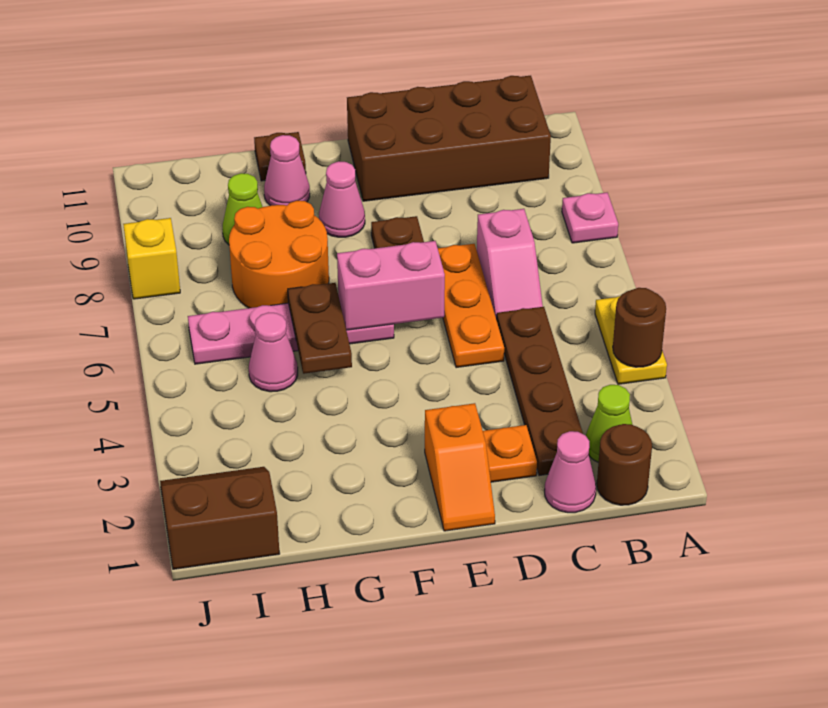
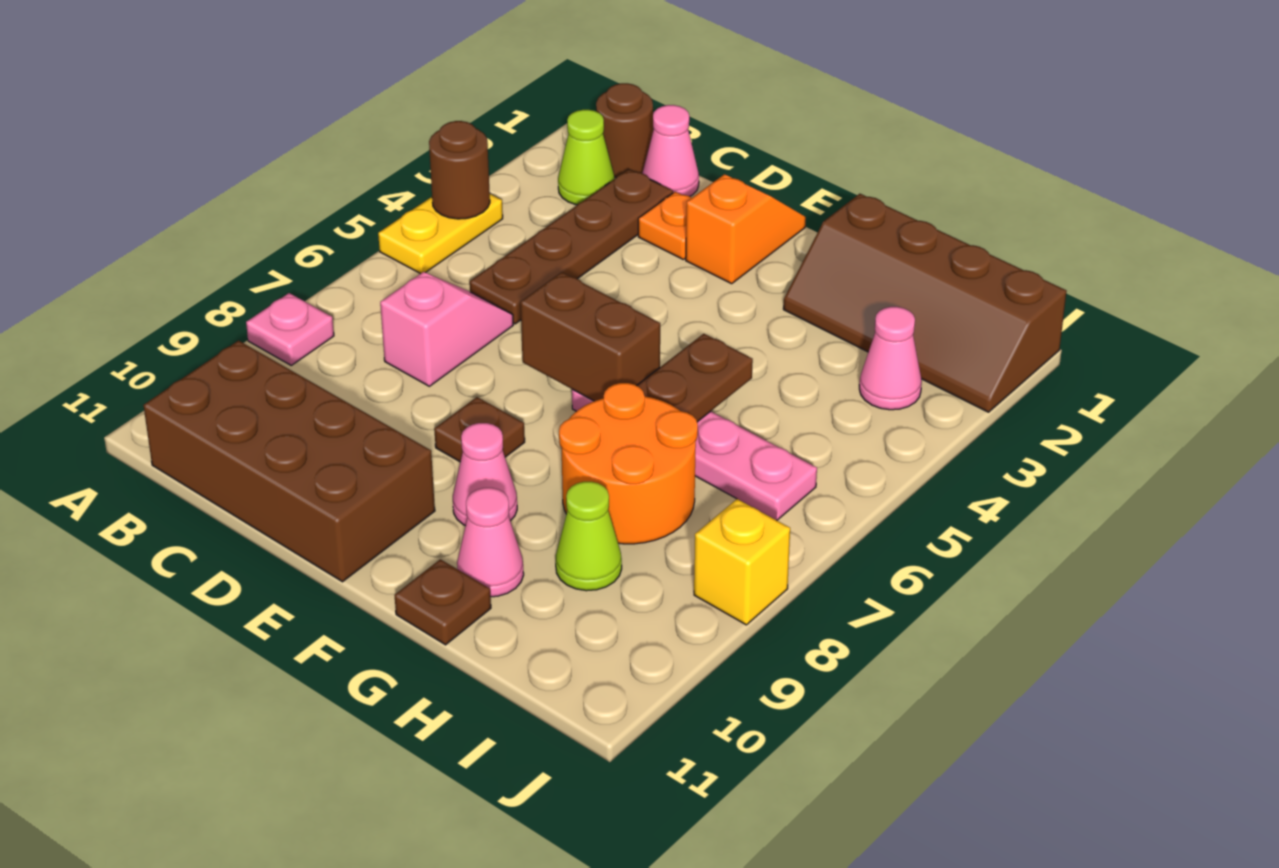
orange 1x3 plate [438,244,504,368] -> none
pink 1x2 brick [337,241,445,330] -> brown 1x2 brick [521,272,660,401]
pink 1x1 cone [249,313,298,392] -> pink 1x1 cone moved to [859,307,922,410]
brown 2x2 slope [160,467,280,569] -> brown 2x4 slope [783,194,1067,412]

